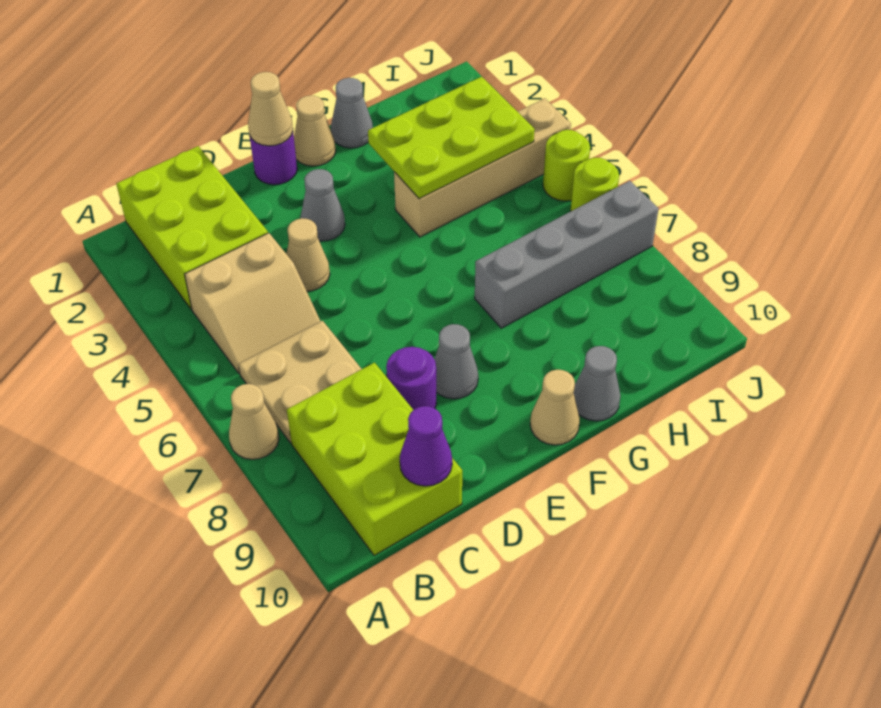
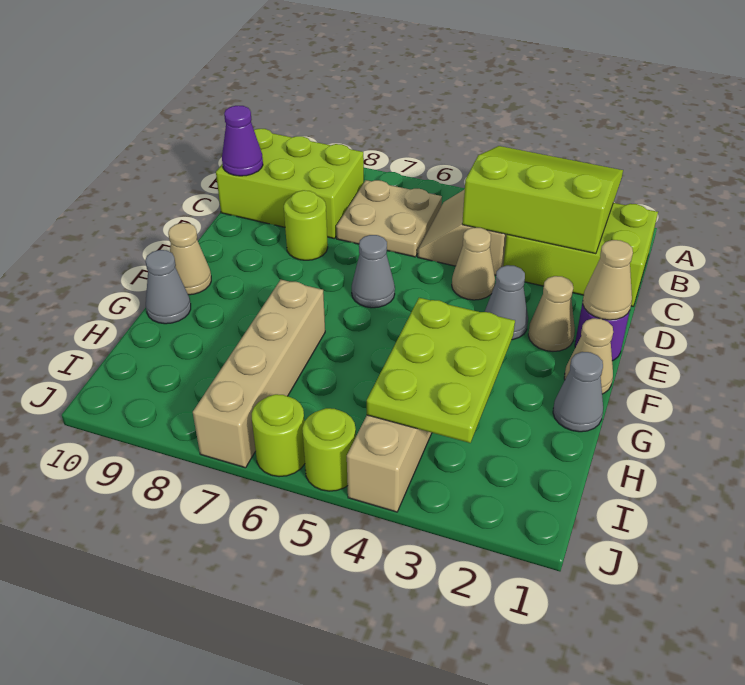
none -> lime 3x3 slope [462,146,623,254]
tan 1x1 cone [229,384,279,459] -> tan 1x1 cone moved to [528,276,575,351]
purple 1x1 round brick [386,347,436,410] -> lime 1x1 round brick [284,190,328,260]
grey 1x1 cone [434,324,478,399] -> grey 1x1 cone moved to [352,235,395,308]
grey 1x4 brick [475,181,659,328] -> tan 1x4 brick [193,280,325,468]

